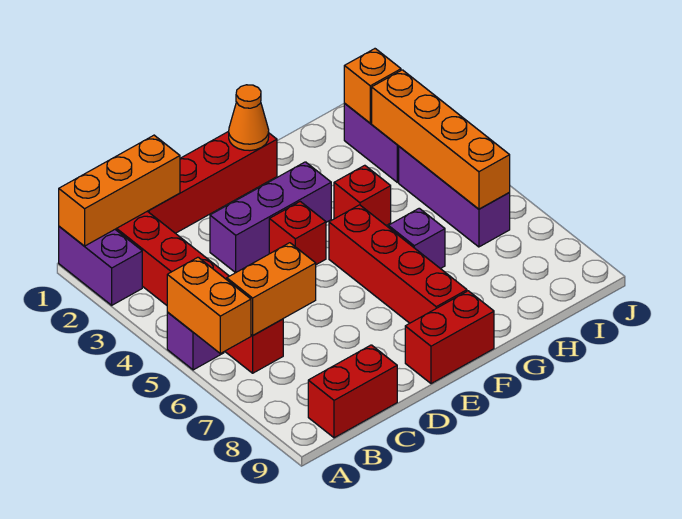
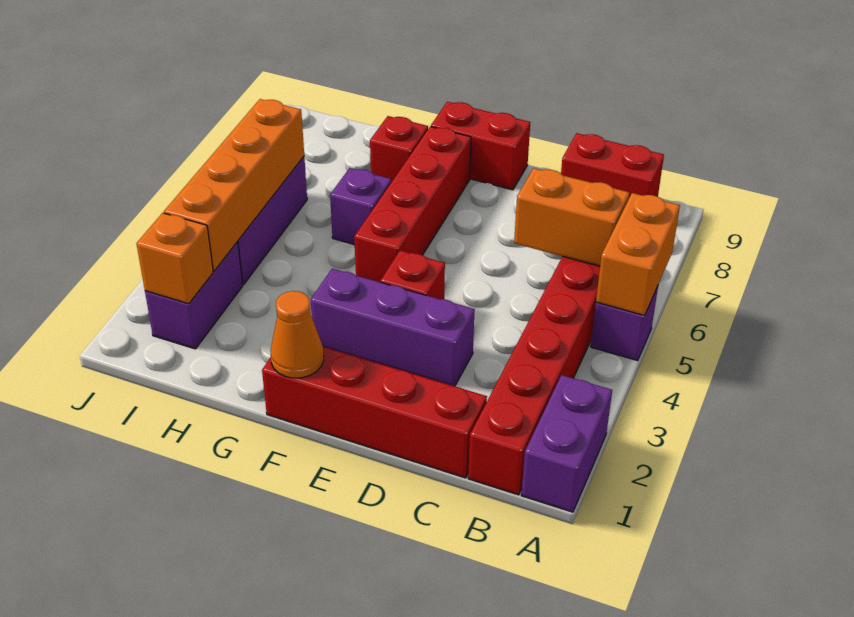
orange 1x3 brick [59,135,180,246] -> none
red 1x1 brick [334,165,391,225] -> red 1x1 brick moved to [370,116,428,182]

